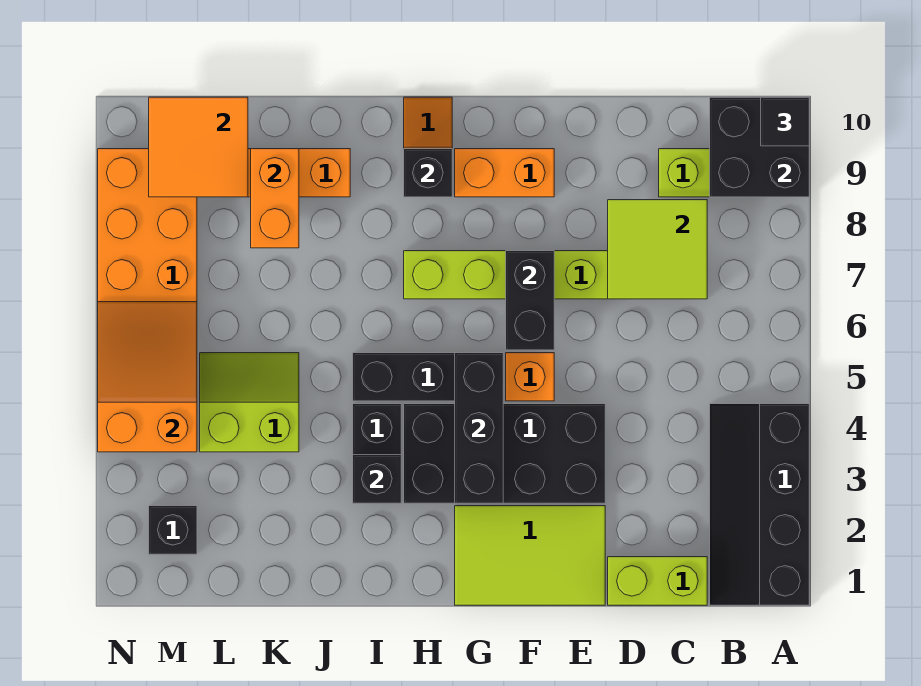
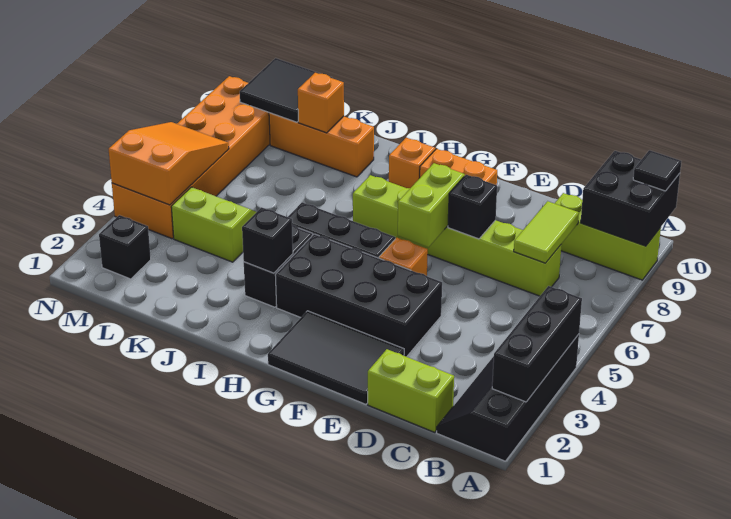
lime 2x2 tile [608,200,707,299] -> lime 1x2 tile [514,201,579,263]
lime 2x3 tile [455,506,605,605] -> black 2x3 tile [268,311,404,404]
black 1x2 brick [506,251,554,350] -> lime 1x2 brick [398,163,465,247]
black 1x3 brick [455,353,503,503] -> black 1x3 brick moved to [492,286,582,402]
black 1x1 brick [404,149,452,197] -> black 1x1 brick moved to [448,175,497,239]
orange 1x2 brick [251,149,299,248] -> orange 1x1 brick [298,73,344,133]
orange 2x2 tile [149,97,248,197] -> black 2x2 tile [240,58,332,122]

